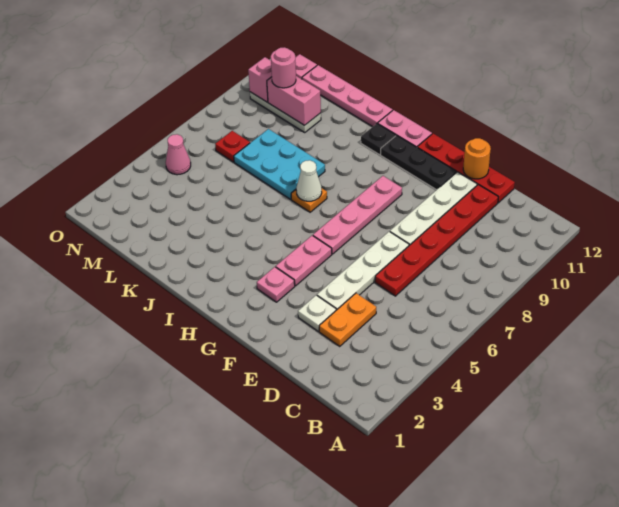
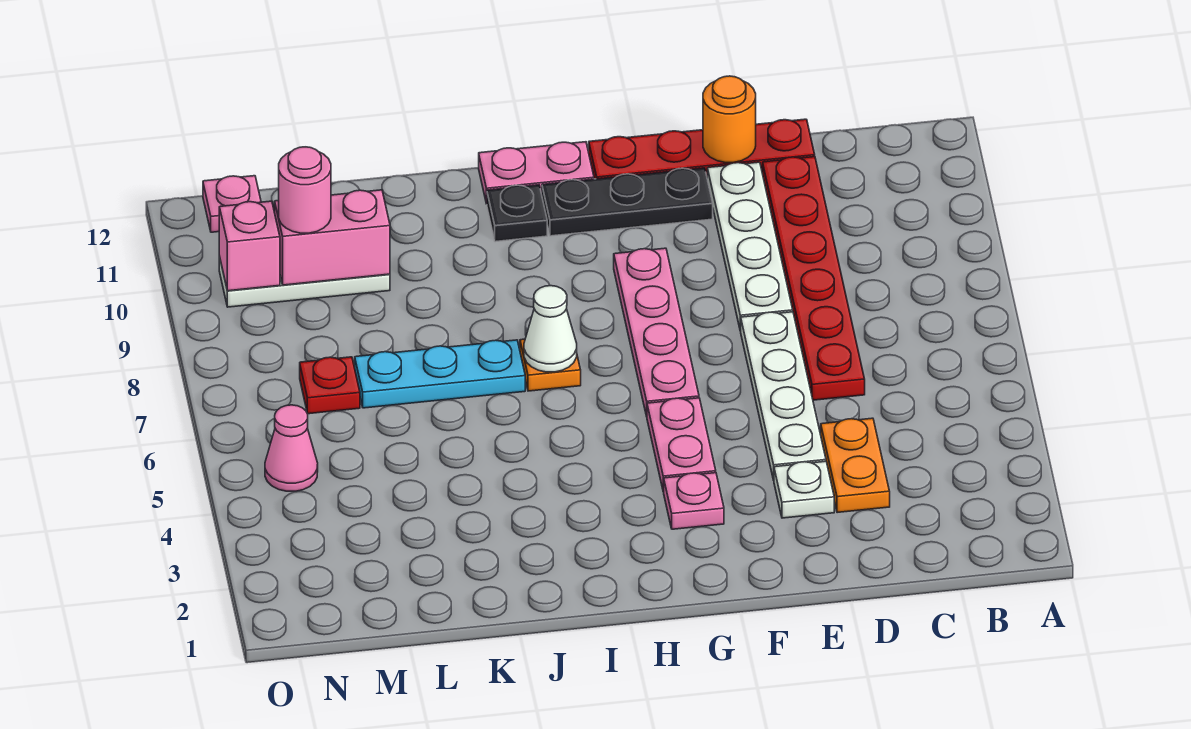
cyan 2x3 plate [234,129,325,199] -> cyan 1x3 plate [355,340,525,408]
pink 1x4 plate [302,65,393,127] -> none

